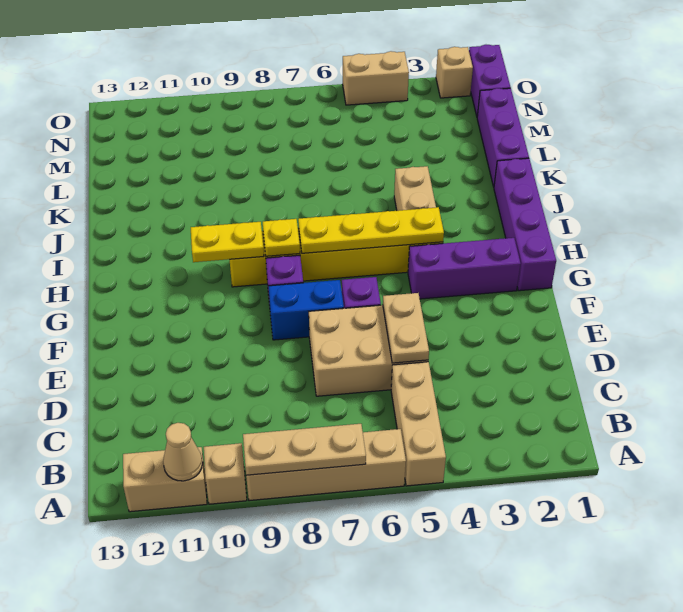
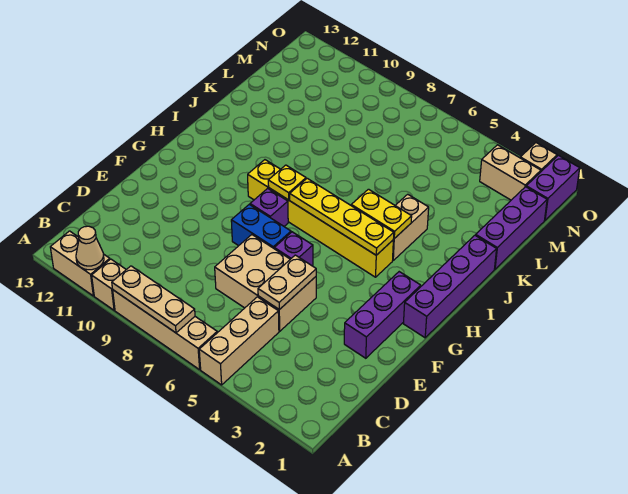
purple 1x3 brick [408,238,521,299] -> purple 1x3 brick turned to [344,272,421,358]
yellow 1x2 plate [191,222,264,262] -> yellow 1x2 plate moved to [351,189,412,239]
tan 1x2 brick [343,51,409,105] -> tan 1x2 brick moved to [480,145,541,200]

